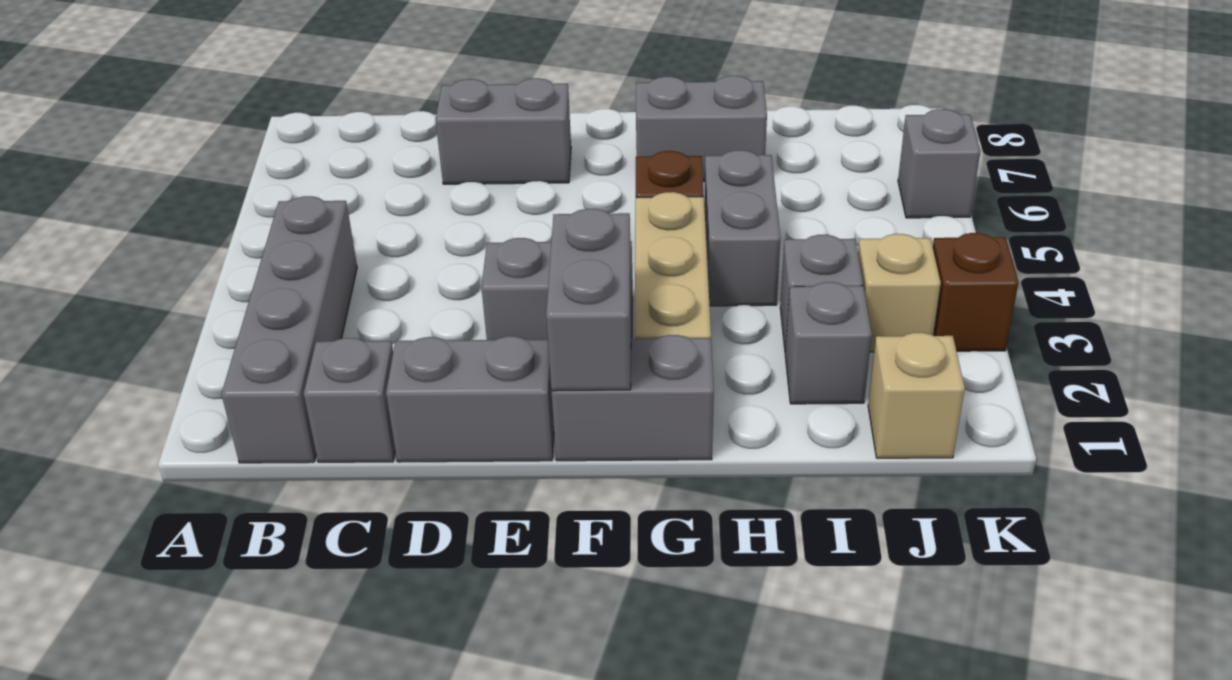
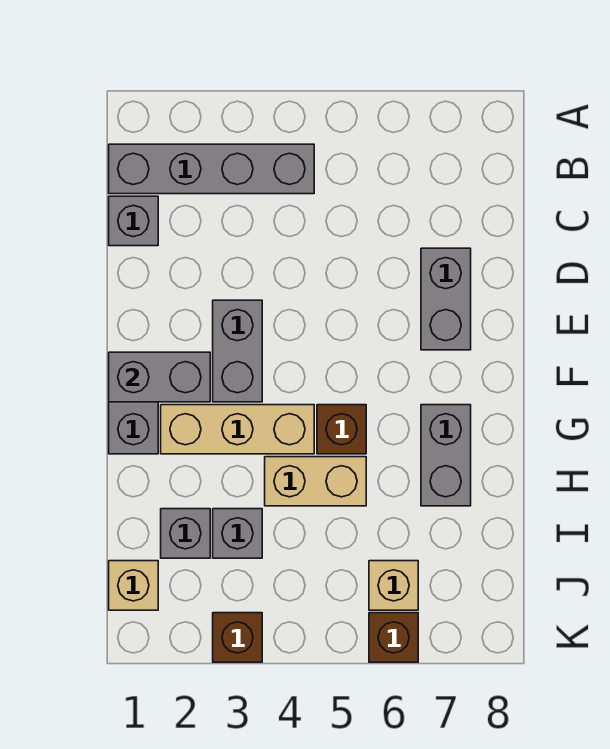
grey 1x2 brick [386,336,554,462] -> none
grey 1x2 brick [704,150,781,306] -> tan 1x2 brick [265,457,366,506]
tan 1x1 brick [858,234,941,352] -> tan 1x1 brick moved to [369,561,418,610]
grey 1x1 brick [898,109,981,218] -> brown 1x1 brick [369,613,418,662]

